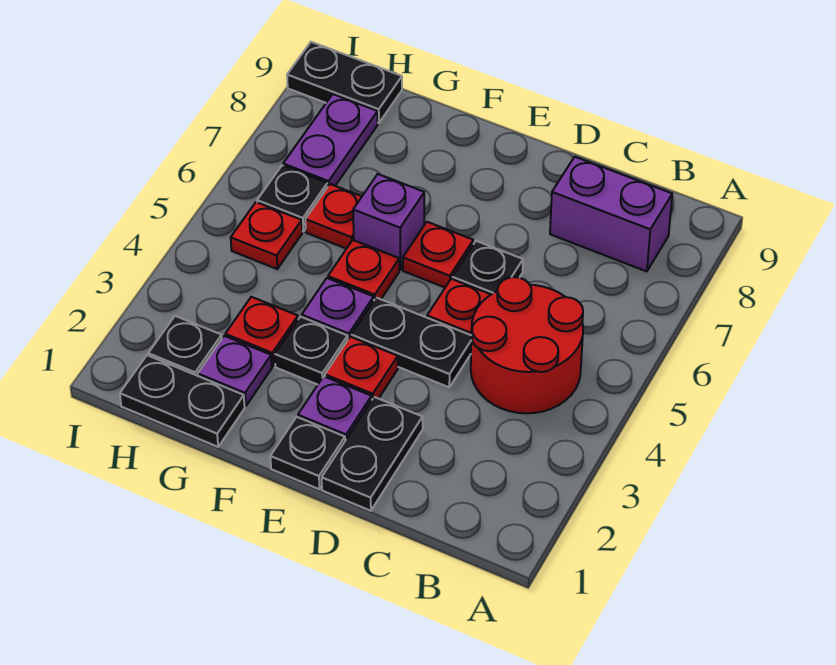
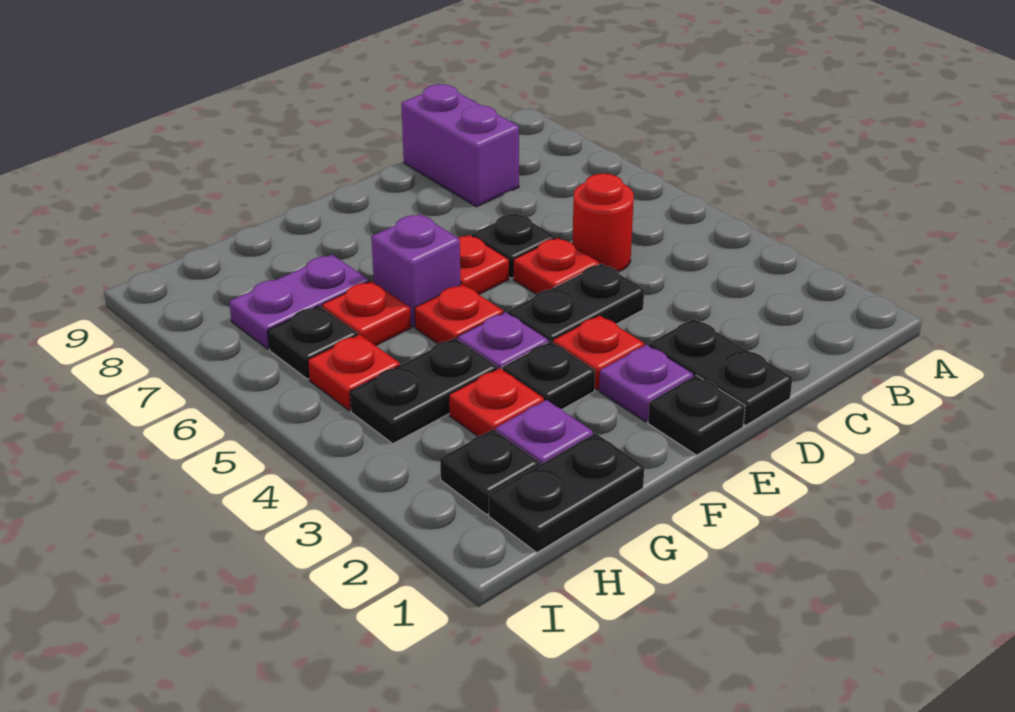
red 2x2 round brick [471,277,583,413] -> red 1x1 round brick [572,174,634,272]
purple 1x2 brick [550,157,672,272] -> purple 1x2 brick turned to [401,84,519,207]
purple 1x2 plate [283,94,378,186] -> purple 1x2 plate turned to [229,255,369,349]
black 1x2 plate [287,42,402,123] -> black 1x2 plate moved to [350,338,497,444]

